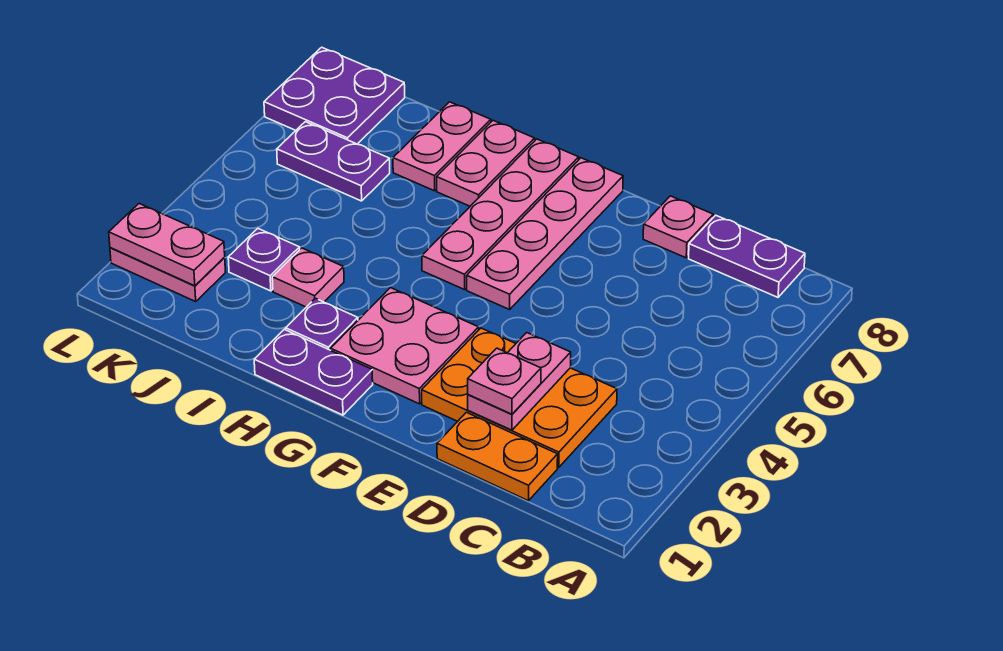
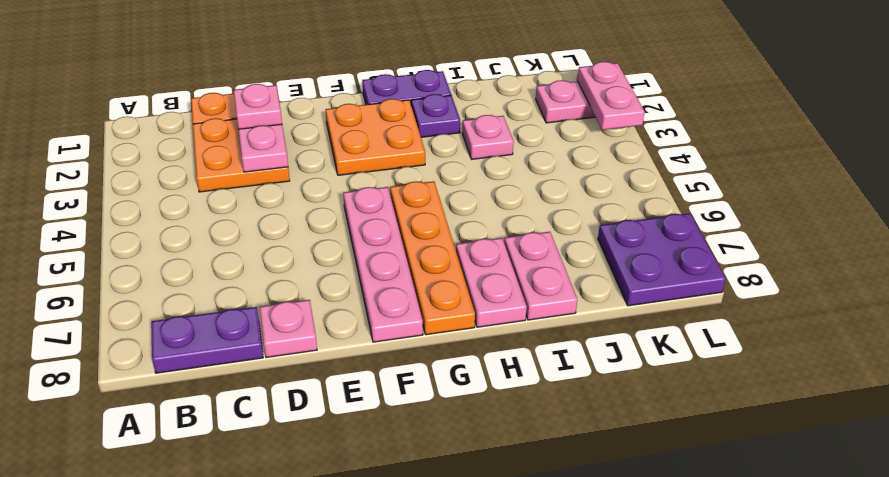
orange 2x3 plate [422,328,617,468] -> orange 2x2 plate [193,118,290,192]
pink 2x2 plate [331,288,479,404] -> orange 2x2 plate [326,99,425,175]
pink 1x4 plate [422,139,579,290] -> orange 1x4 plate [390,181,475,335]
purple 1x1 plate [228,229,300,291] -> none
purple 1x2 plate [277,122,390,201] -> none
pink 1x2 plate [109,204,225,286] -> pink 1x2 plate turned to [577,62,645,130]

